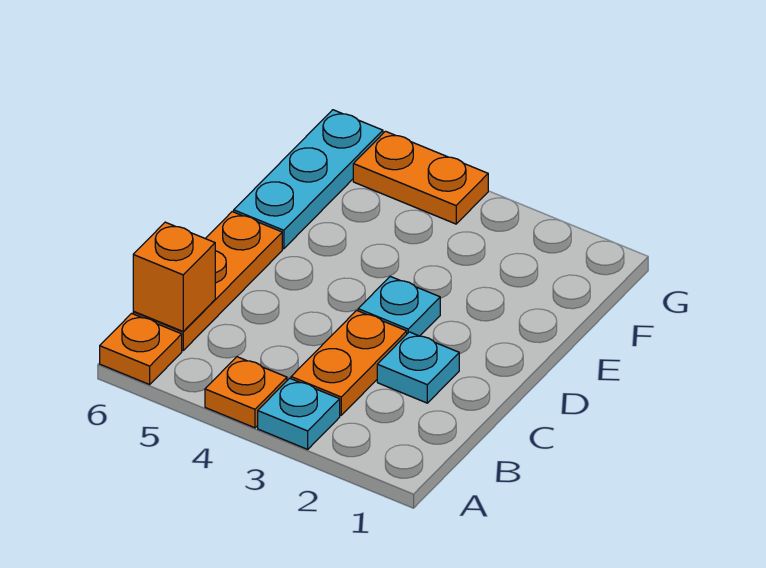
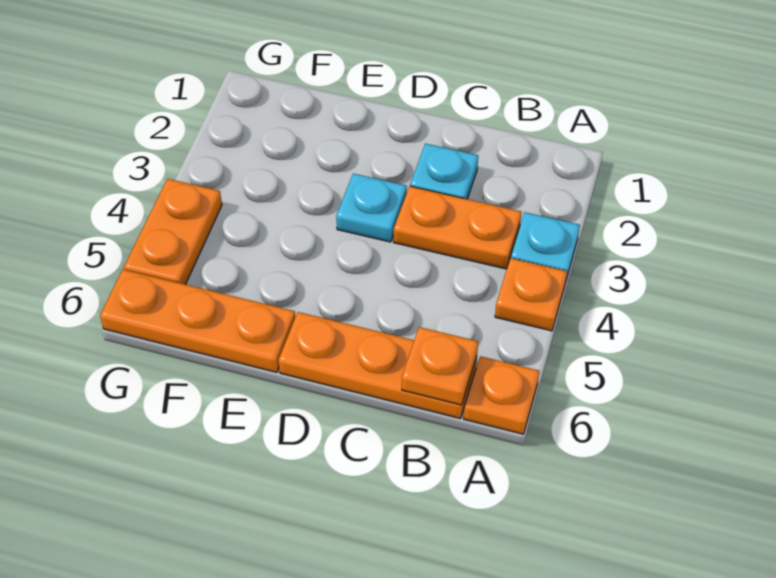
orange 1x1 brick [133,222,215,332] -> orange 1x1 plate [402,327,478,405]
cyan 1x3 plate [234,110,383,249] -> orange 1x3 plate [100,269,295,372]

